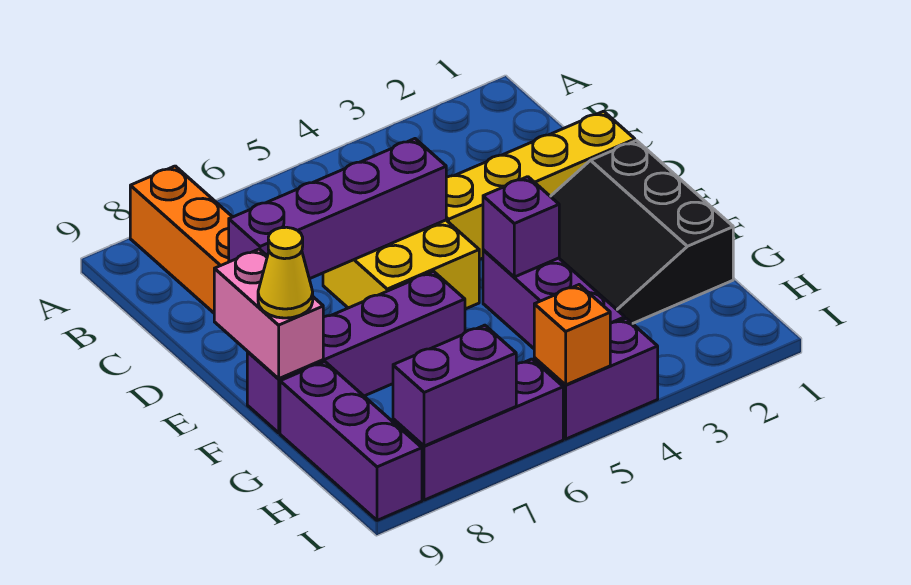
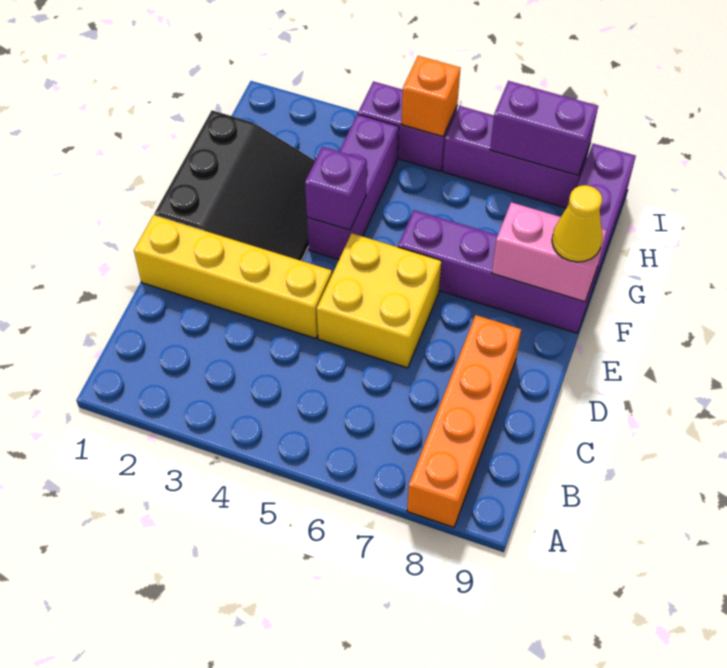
purple 1x4 brick [229,139,446,279] -> none
pink 1x2 brick [214,249,323,379] -> pink 1x2 brick turned to [492,202,606,302]

